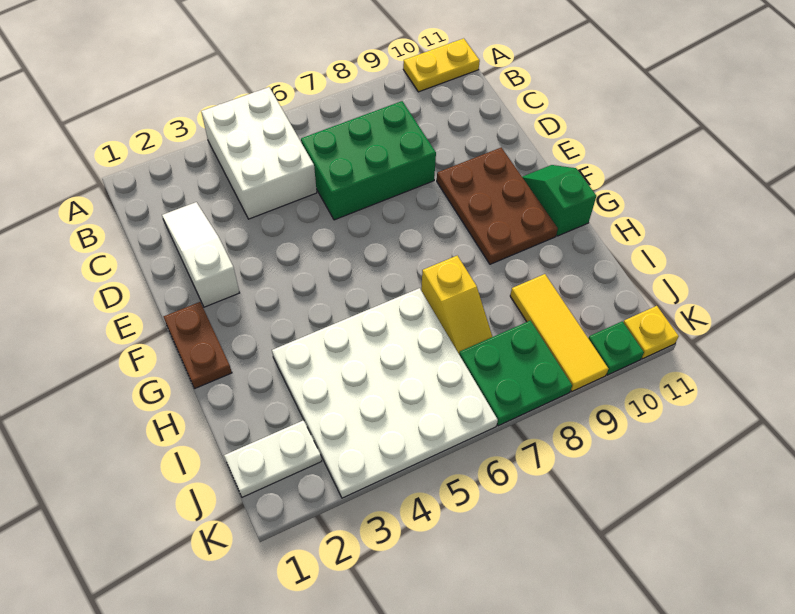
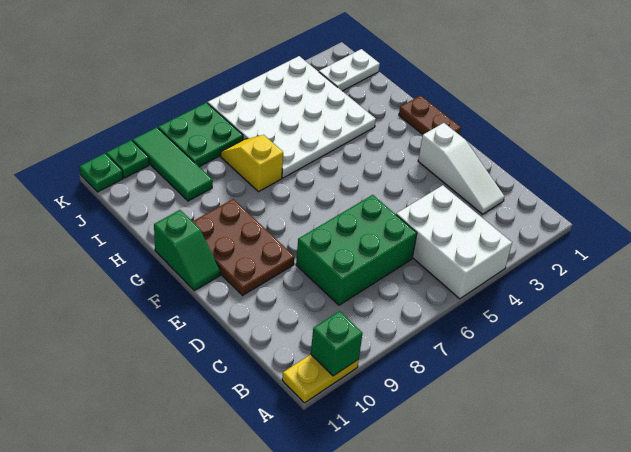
none -> green 1x1 brick [311,311,363,376]
yellow 1x3 tile [510,274,609,391] -> green 1x3 tile [133,127,213,201]
yellow 1x1 plate [623,306,679,359] -> green 1x1 plate [80,153,123,192]

